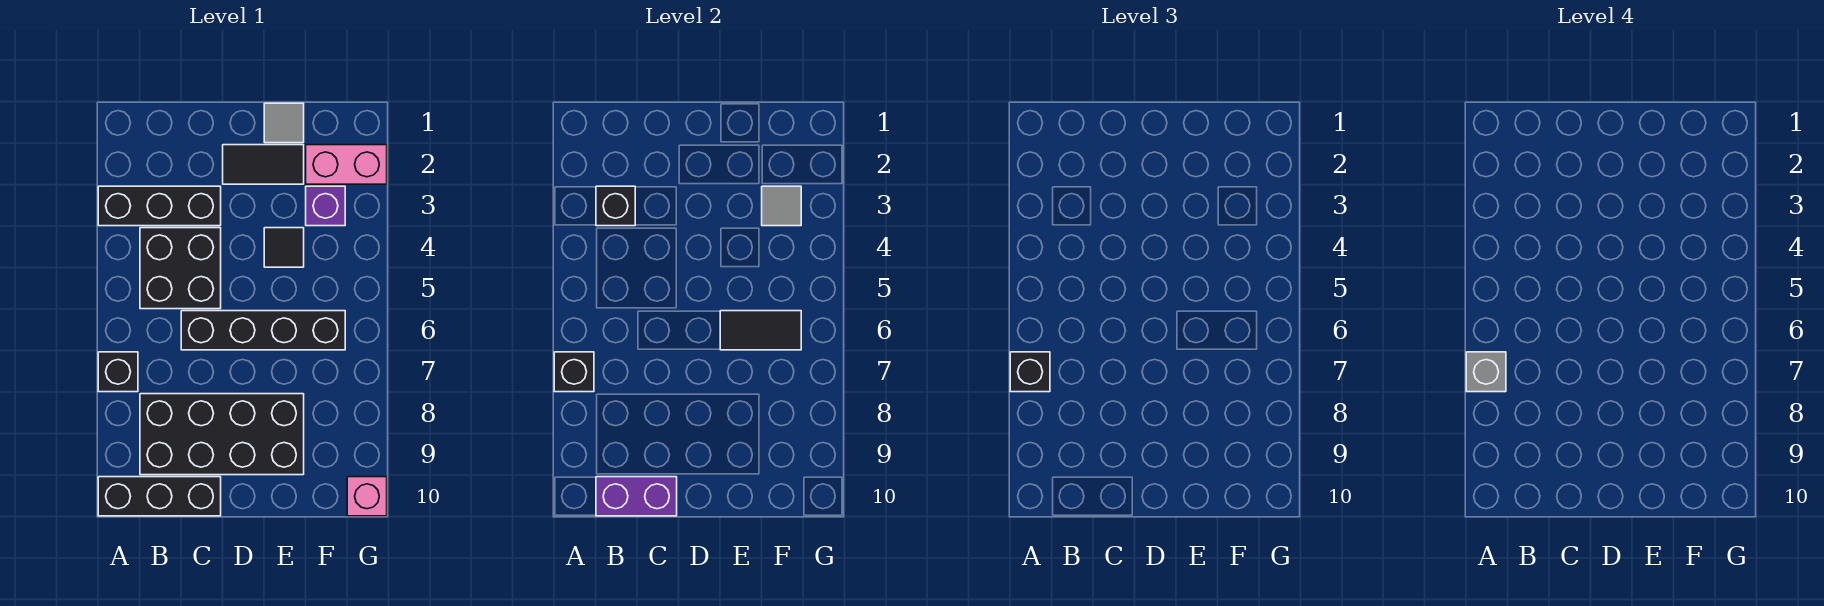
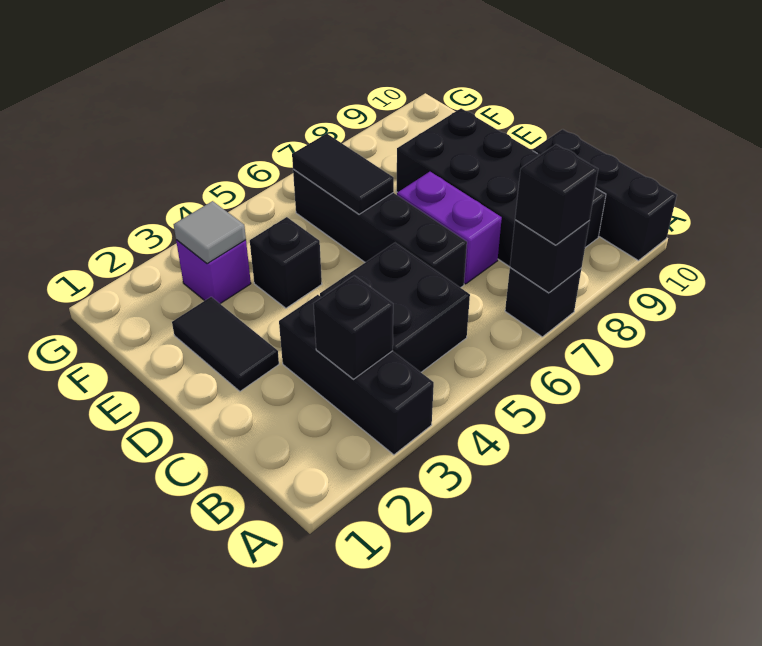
grey 1x1 brick [1466,352,1506,392] -> none
purple 1x2 brick [596,477,677,516] -> purple 1x2 brick moved to [397,172,502,284]
grey 1x1 tile [264,103,304,143] -> none
black 1x1 tile [264,228,304,267] -> black 1x1 brick [250,217,322,308]
pink 1x2 brick [306,145,387,184] -> none
pink 1x1 brick [347,477,387,516] -> none

